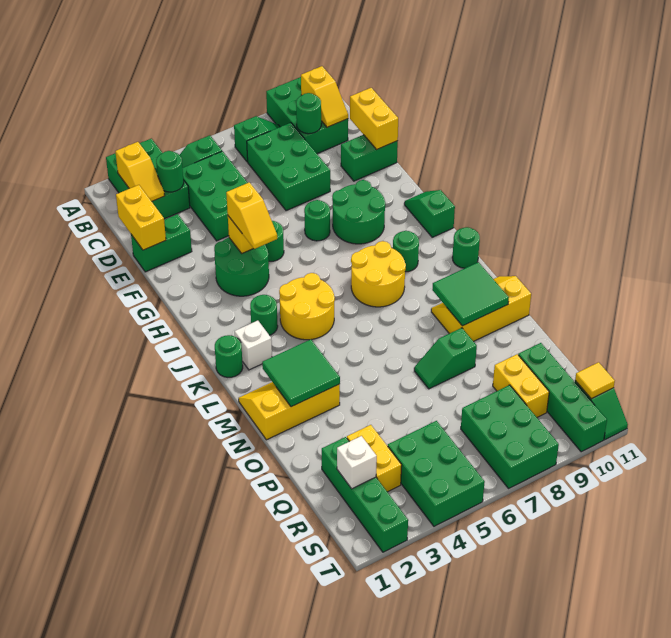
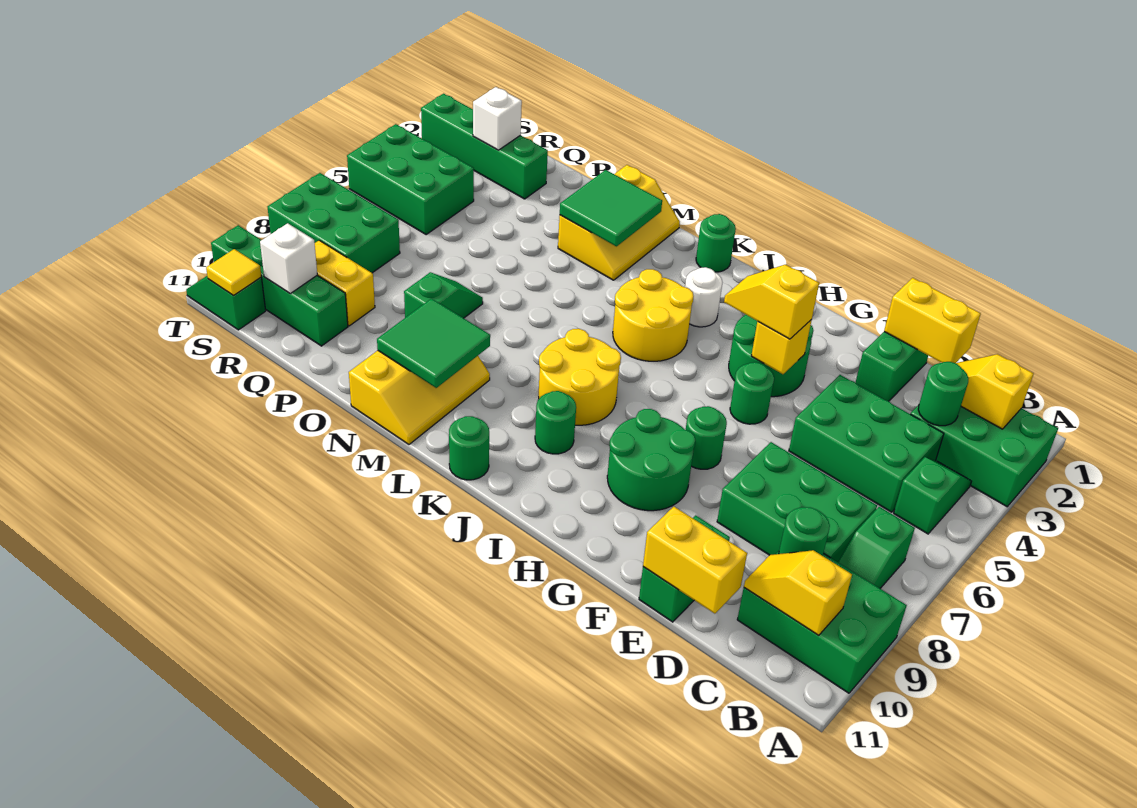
green 1x2 slope [404,190,455,237] -> none
green 1x1 round brick [250,295,278,335] -> white 1x1 round brick [685,267,723,327]
white 1x1 brick [235,321,272,370] -> white 1x1 brick moved to [260,223,317,293]
yellow 1x2 brick [347,425,402,492] -> none

